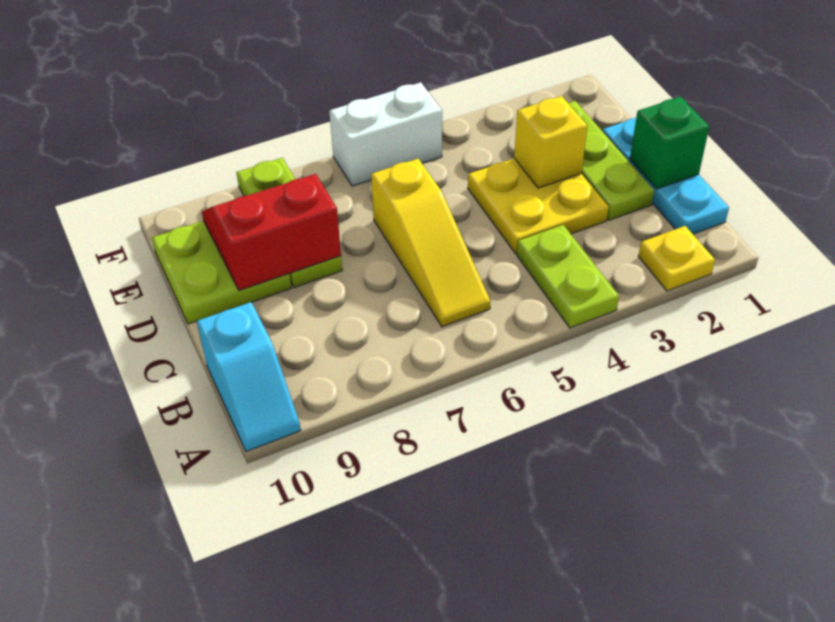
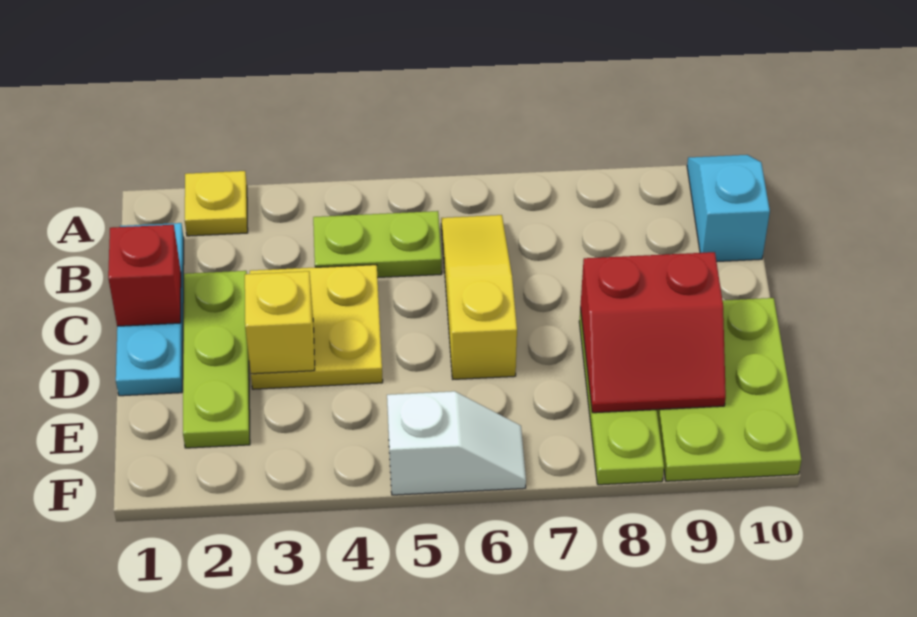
lime 1x2 plate [517,225,619,328] -> lime 1x2 plate turned to [313,211,442,278]
green 1x1 brick [630,97,709,189] -> red 1x1 brick [108,225,181,326]
lime 2x2 plate [152,221,291,324] -> lime 2x3 plate [657,298,801,481]
white 1x2 brick [329,82,442,186] -> white 1x2 slope [387,391,526,495]

